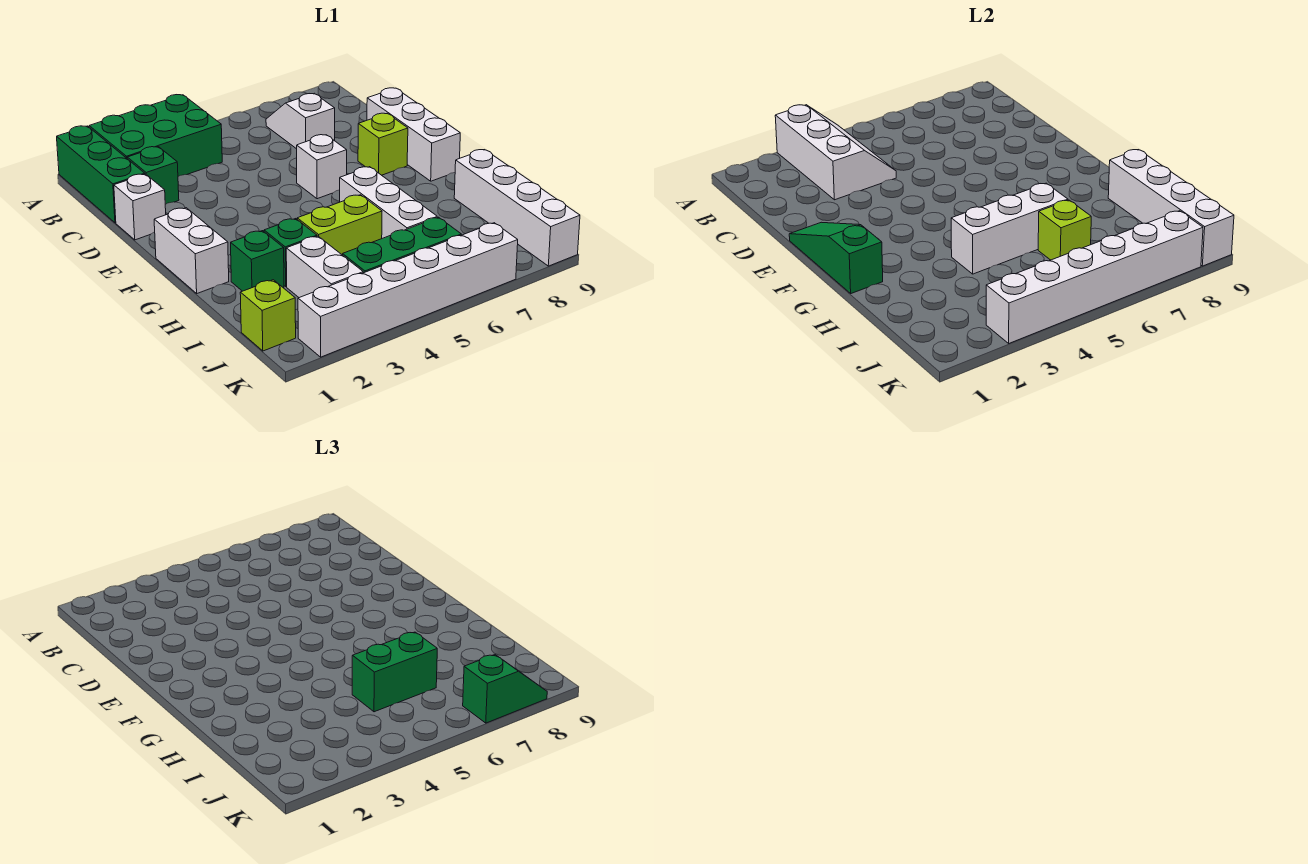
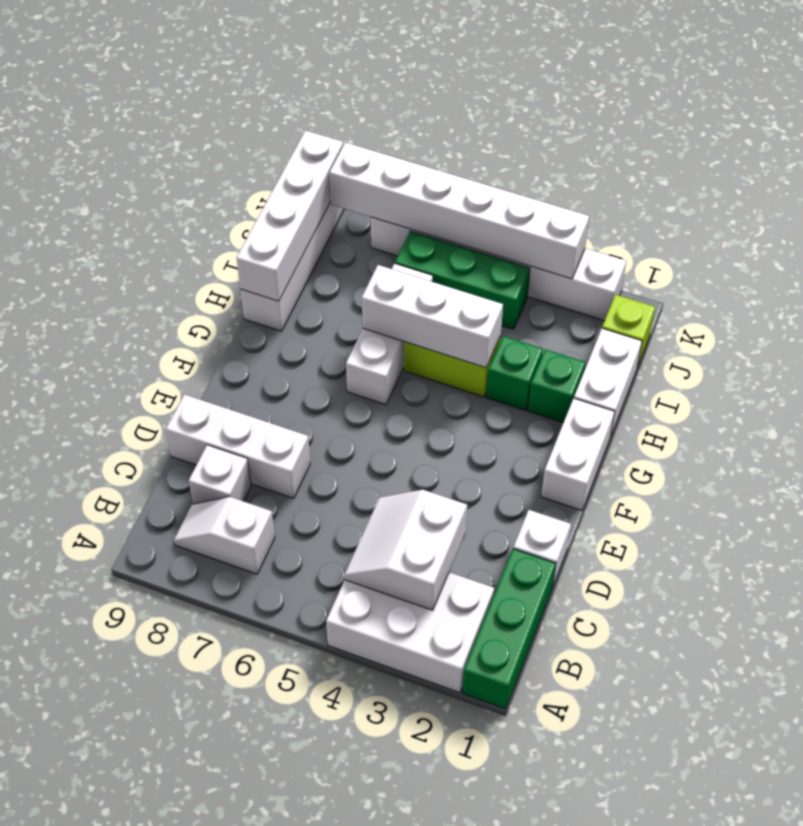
green 2x3 brick [89,95,222,176] -> white 2x3 brick [326,572,494,693]
white 2x3 slope [775,105,896,200] -> white 2x2 slope [344,490,467,610]
white 1x2 slope [266,93,335,149] -> white 1x2 slope turned to [174,497,275,574]
green 1x1 brick [127,147,179,204] -> none
white 1x3 brick [367,88,460,181] -> white 1x3 brick turned to [166,395,310,498]
green 1x3 slope [789,222,883,293] -> none
white 1x1 brick [297,135,347,199] -> white 1x1 brick moved to [189,445,251,504]
lime 1x1 brick [358,113,408,175] -> none
white 1x2 brick [286,236,363,298] -> white 1x2 brick moved to [574,328,642,437]
green 1x2 brick [352,632,437,712] -> none
lime 1x1 brick [1038,200,1091,260] -> none
green 1x2 slope [463,655,547,723] -> none

